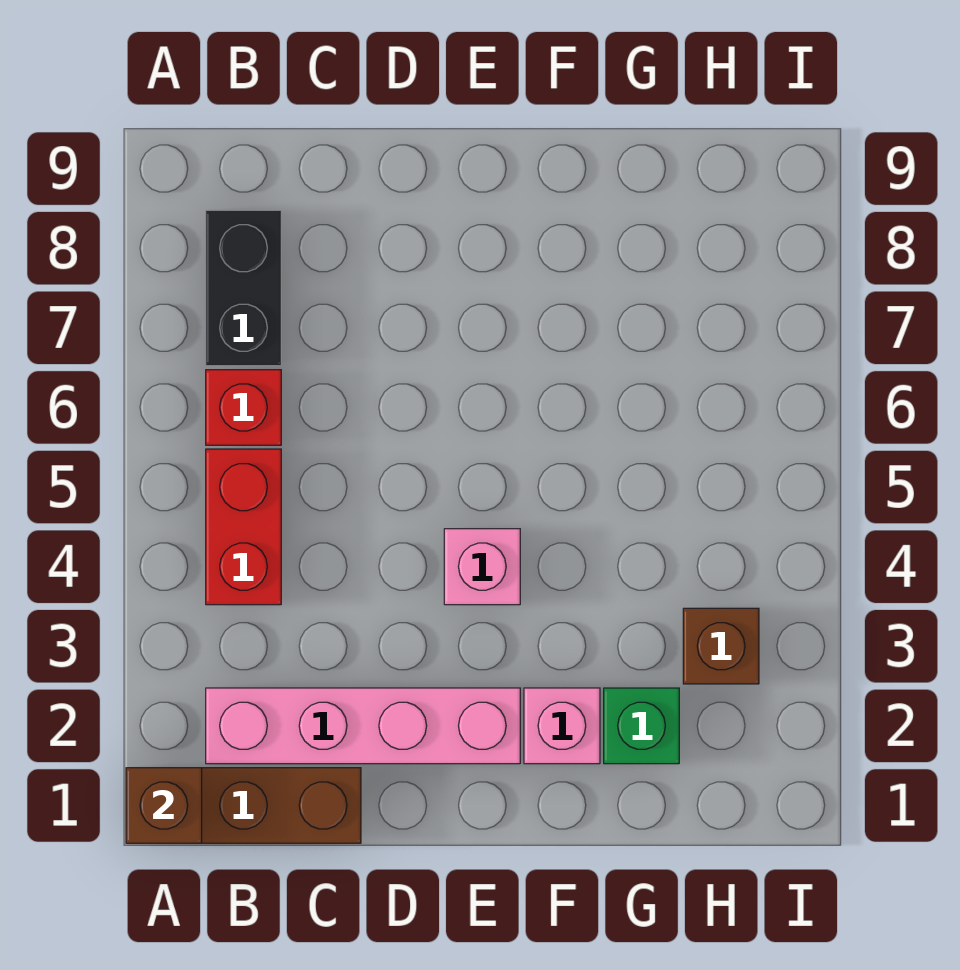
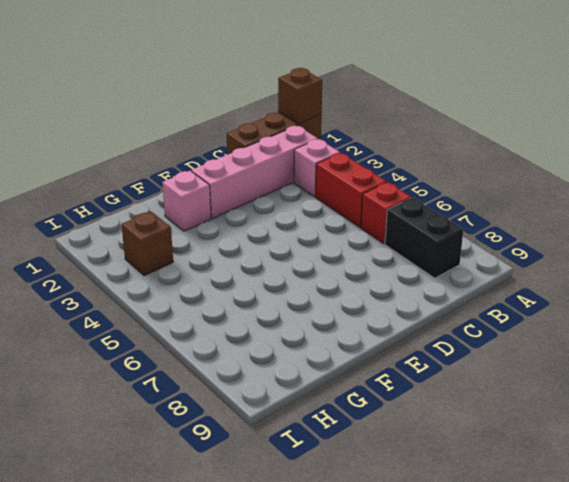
pink 1x1 brick [444,529,520,605] -> pink 1x1 brick moved to [294,139,340,197]
green 1x1 brick [604,688,679,764] -> none

